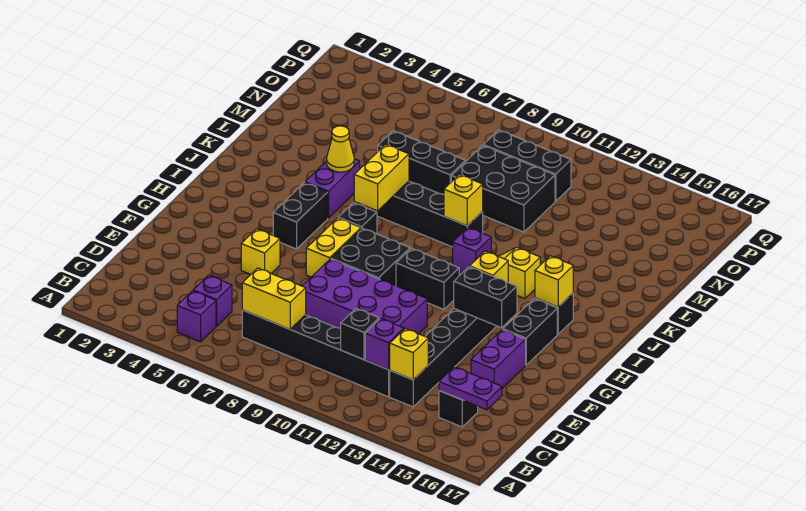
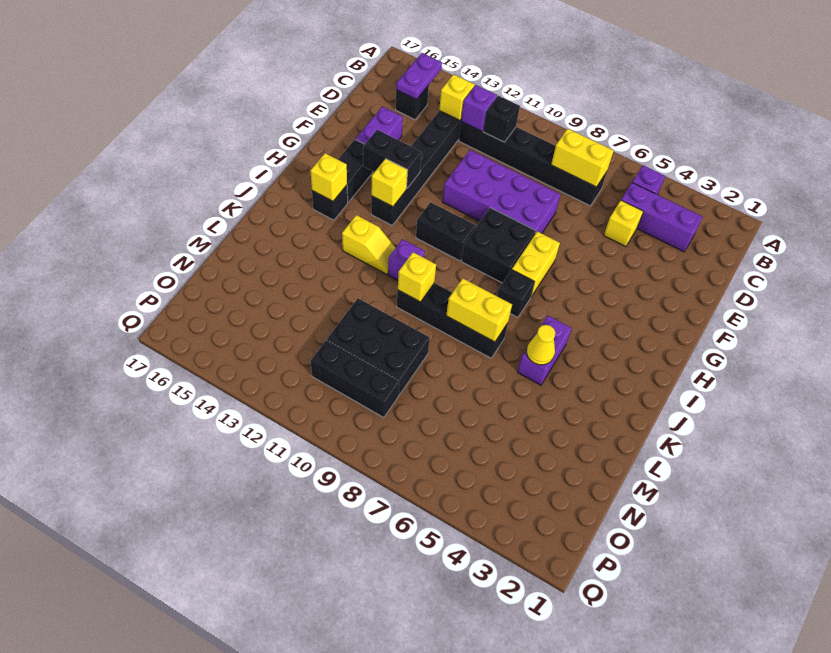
purple 1x1 brick [193,275,232,326] -> purple 1x3 brick [621,183,703,252]
purple 1x2 plate [439,367,502,410] -> purple 1x2 plate turned to [396,53,442,100]
yellow 1x1 brick [241,229,280,274] -> yellow 1x1 brick moved to [604,200,643,247]
black 1x2 brick [273,183,328,249] -> none
yellow 1x2 brick [354,144,409,211] -> yellow 1x2 brick turned to [446,278,512,342]
black 1x3 brick [378,131,465,194] -> none

